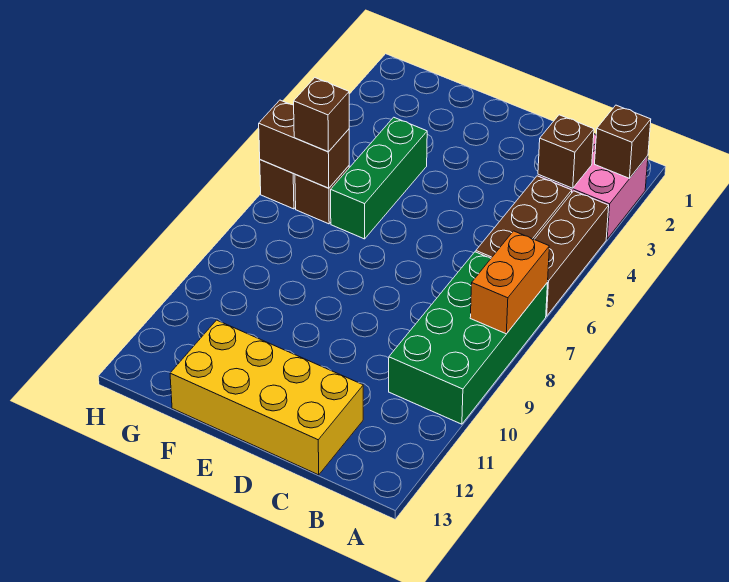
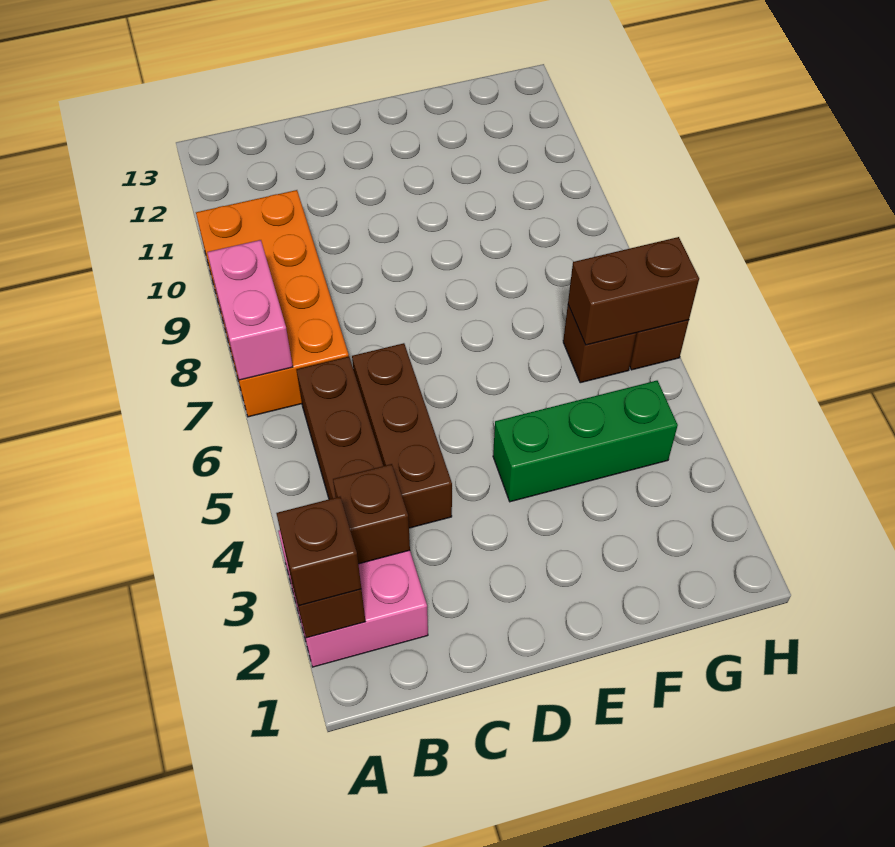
brown 1x3 brick [535,191,609,316] -> brown 1x3 brick moved to [352,343,452,528]
green 2x4 brick [389,252,548,424] -> orange 2x4 brick [196,190,349,417]
orange 1x2 brick [470,231,549,334] -> pink 1x2 brick [207,240,293,380]
yellow 2x4 brick [170,320,363,475] -> none
green 1x3 brick [331,117,427,239] -> green 1x3 brick turned to [493,381,678,502]
brown 1x1 brick [294,78,349,152] -> brown 1x1 brick moved to [276,497,361,606]

